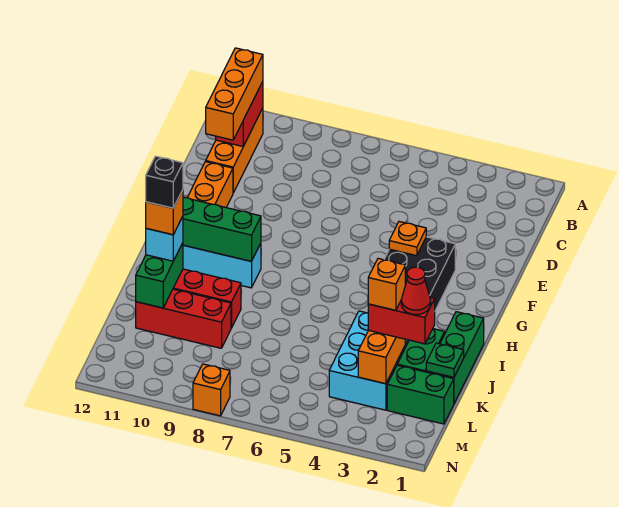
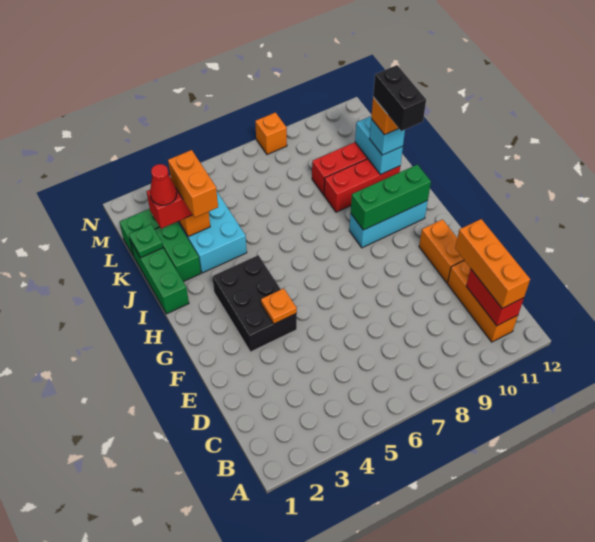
green 1x2 brick [136,243,183,308] -> cyan 1x2 brick [355,116,403,175]
black 1x1 brick [146,156,183,208] -> black 1x2 brick [373,65,426,131]
orange 1x1 brick [368,258,405,310] -> orange 1x2 brick [168,150,218,217]

